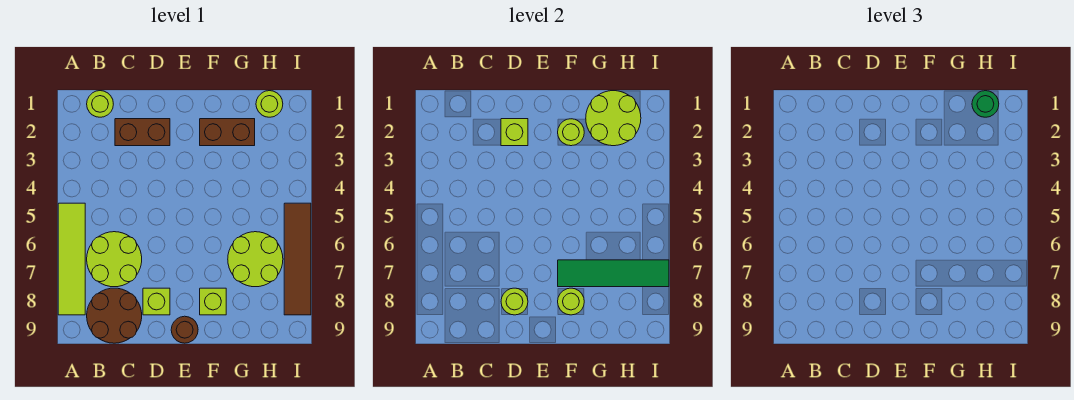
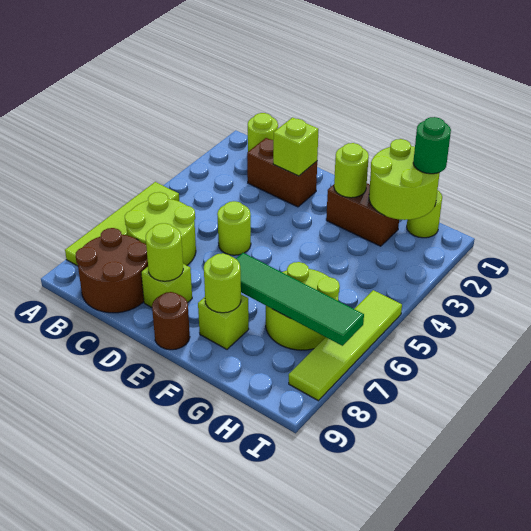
none -> lime 1x1 round brick [217,201,251,255]
brown 1x4 tile [284,203,311,315] -> lime 1x4 tile [289,290,402,401]

